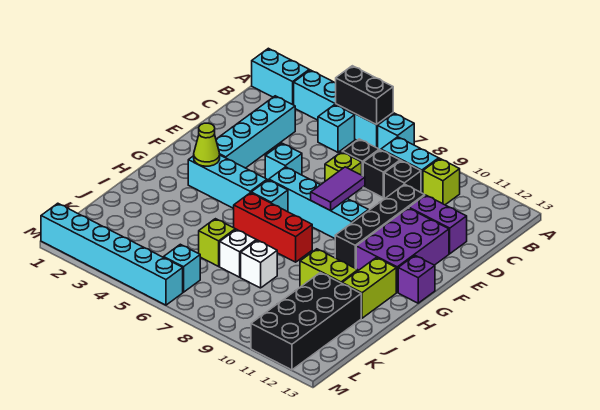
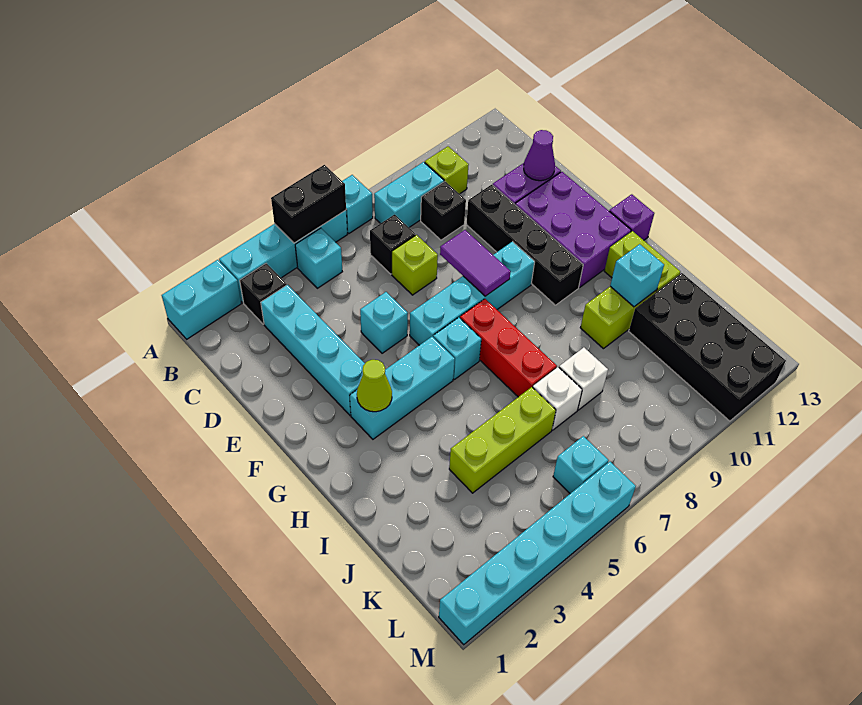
black 1x1 brick [363,150,400,198] -> black 1x1 brick moved to [240,263,287,324]
none -> purple 1x1 cone [524,130,555,181]
red 1x3 brick [234,193,312,262] -> red 1x3 brick turned to [460,299,557,397]
none -> cyan 1x1 brick [610,244,664,307]
lime 1x1 brick [199,219,235,266] -> lime 1x3 brick [449,387,556,493]

